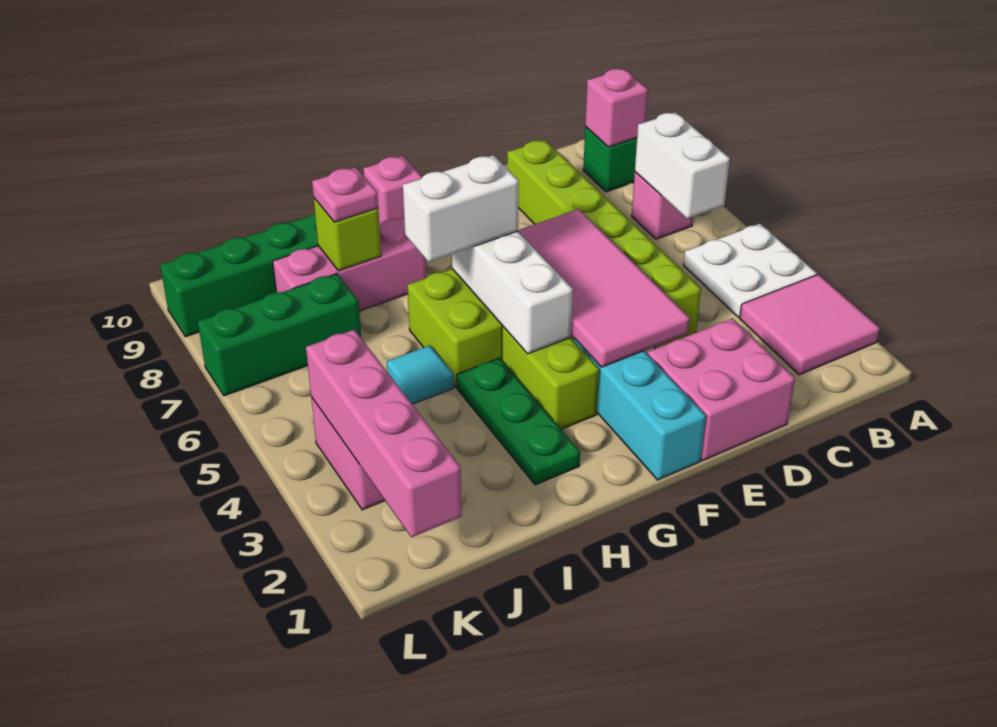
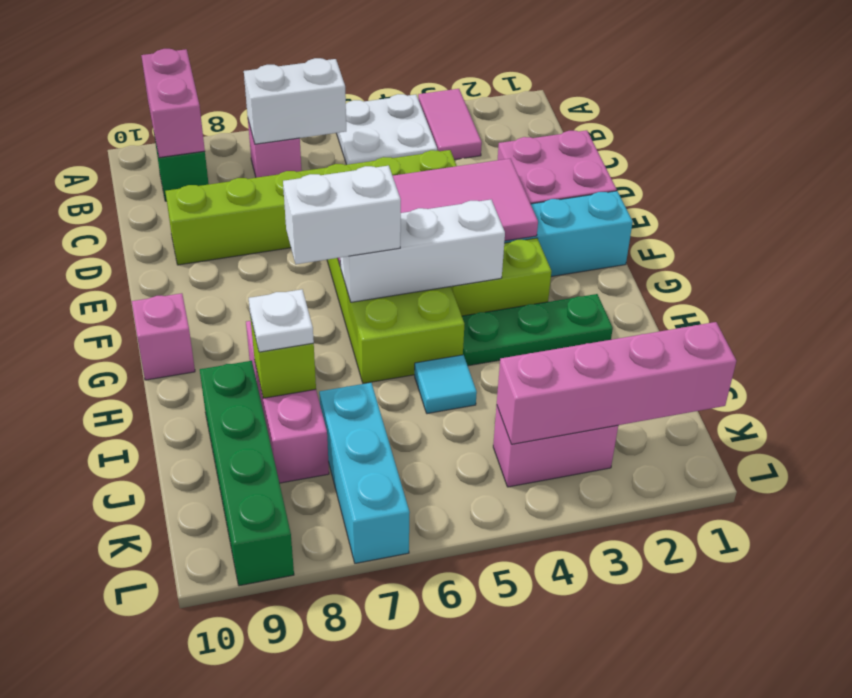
pink 2x2 tile [740,274,880,375] -> pink 1x2 tile [418,89,482,160]
pink 1x1 brick [585,69,648,147] -> pink 1x2 brick [141,49,205,158]
white 1x2 brick [403,155,519,262] -> white 1x2 brick turned to [283,166,401,264]
pink 1x1 plate [312,167,378,222] -> white 1x1 plate [249,289,314,352]
green 1x3 brick [198,274,361,396] -> cyan 1x3 brick [319,383,410,563]

